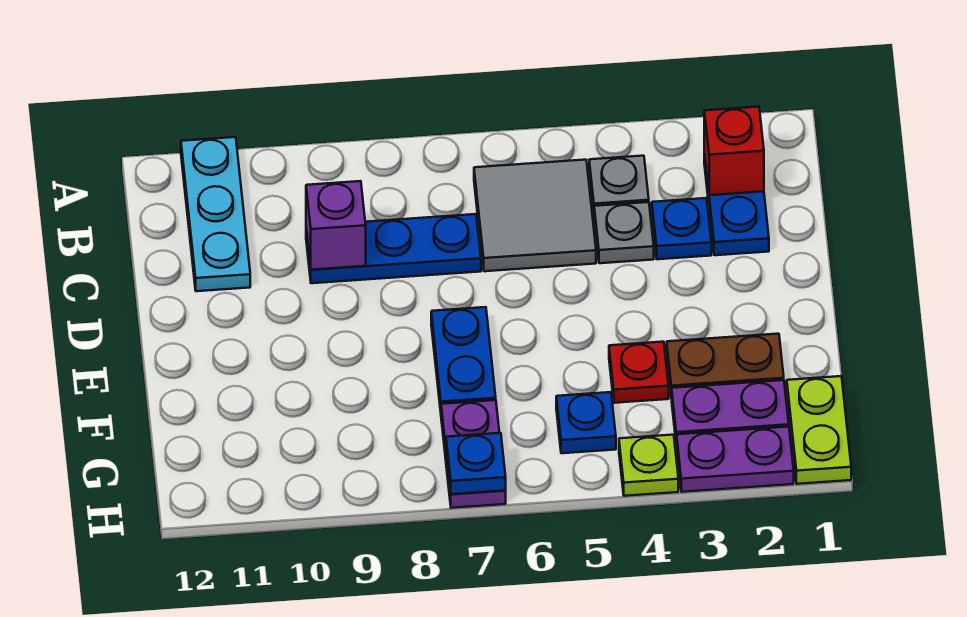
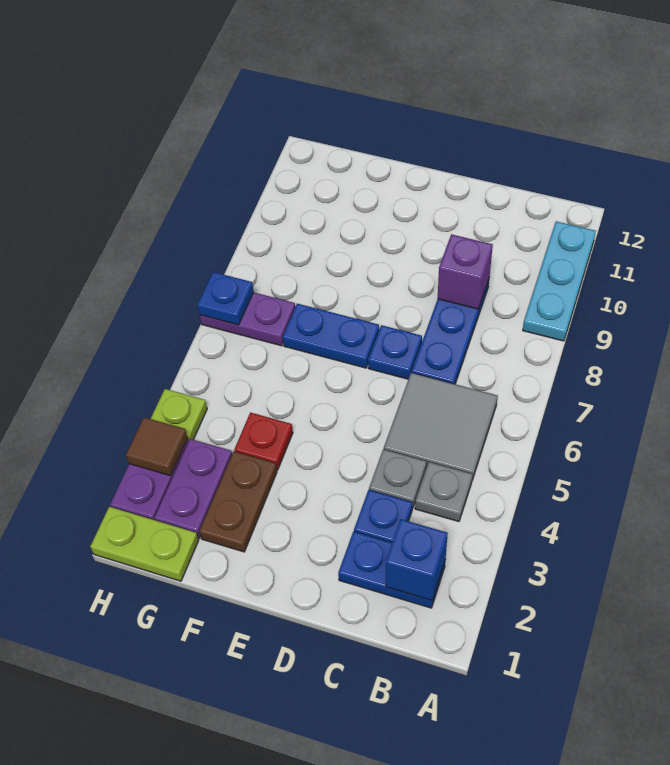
cyan 1x3 plate [181,137,250,291] -> cyan 1x3 plate turned to [523,221,596,341]
red 1x1 brick [704,107,764,195] -> blue 1x1 brick [386,519,448,600]
blue 1x1 plate [556,392,616,453] -> blue 1x1 plate moved to [368,325,422,379]
none -> brown 1x1 tile [126,417,188,476]

